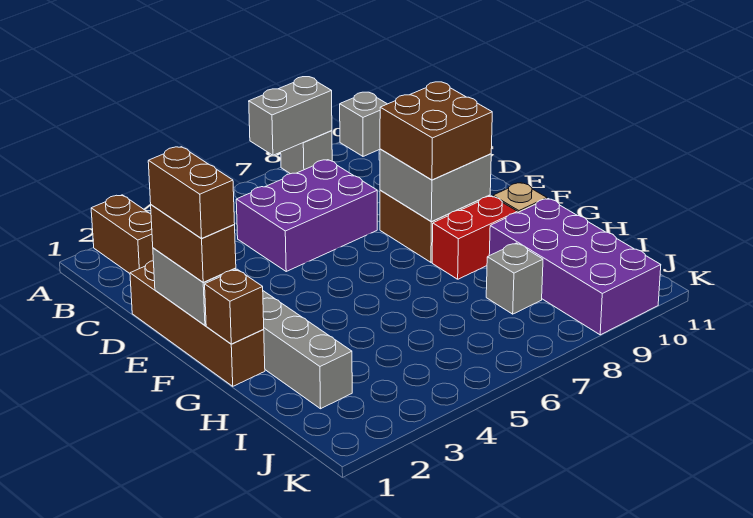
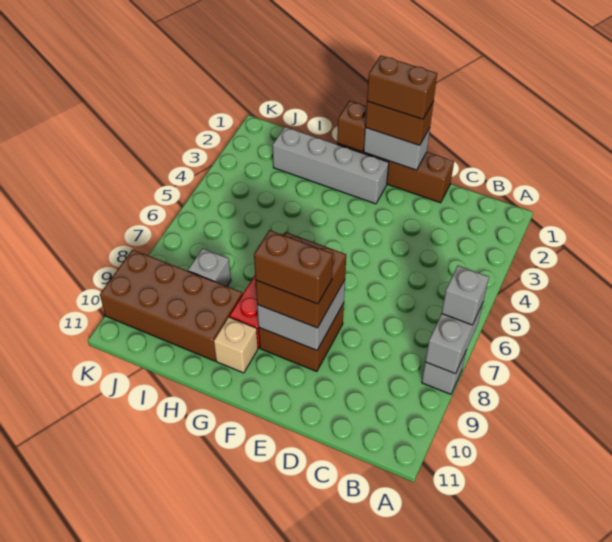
brown 1x2 brick [91,195,153,273] -> brown 1x2 brick moved to [254,230,333,304]
grey 1x1 brick [340,92,387,156] -> grey 1x1 brick moved to [442,266,489,325]
purple 2x3 brick [236,160,377,271] -> none
purple 2x4 brick [489,199,661,335] -> brown 2x4 brick [100,250,242,361]

